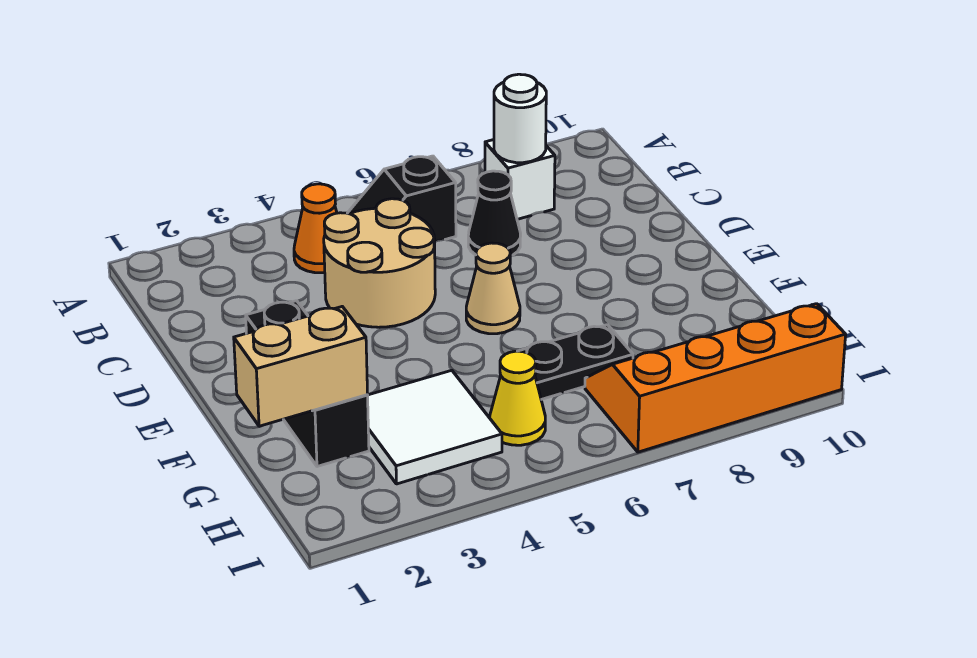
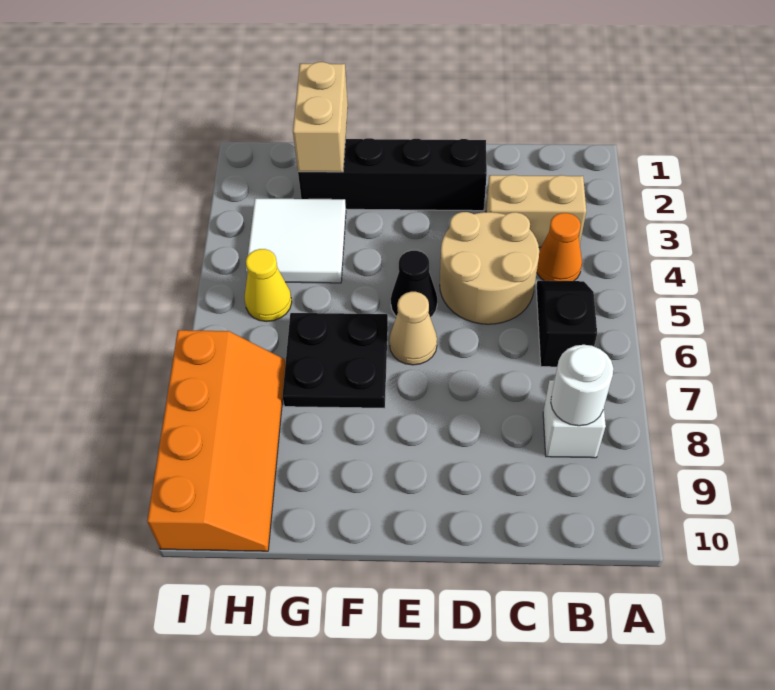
none -> tan 1x2 brick [486,175,586,247]
black 1x1 cone [468,171,521,256] -> black 1x1 cone moved to [391,251,437,317]
black 1x3 brick [246,301,369,467] -> black 1x4 brick [298,138,487,211]
black 1x2 plate [520,325,633,400] -> black 2x2 plate [283,313,388,408]

